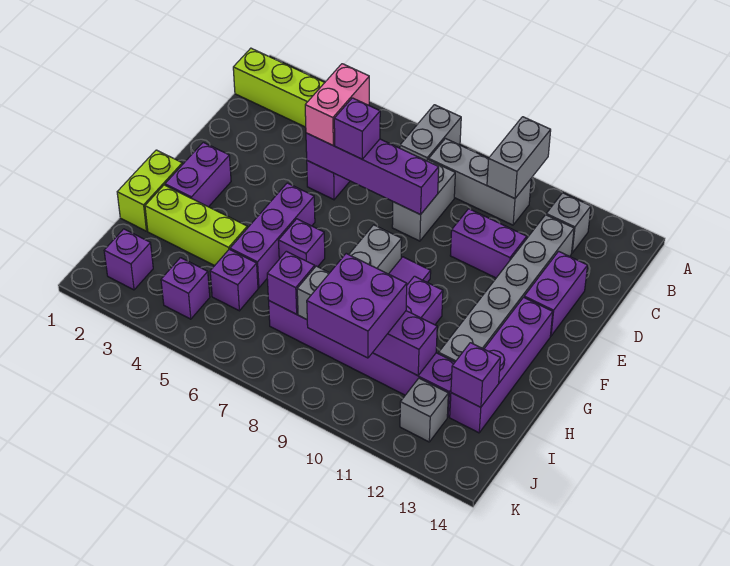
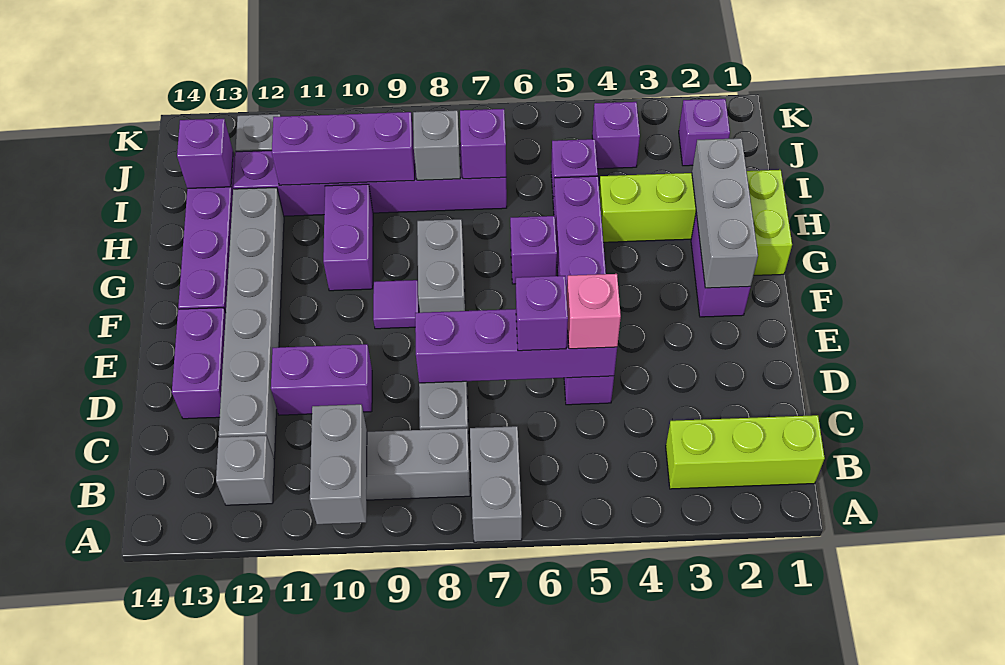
pink 1x2 brick [305,64,369,145] -> pink 1x1 brick [566,274,621,349]
none -> grey 1x3 brick [692,138,758,288]
purple 2x2 brick [307,254,407,358] -> none

